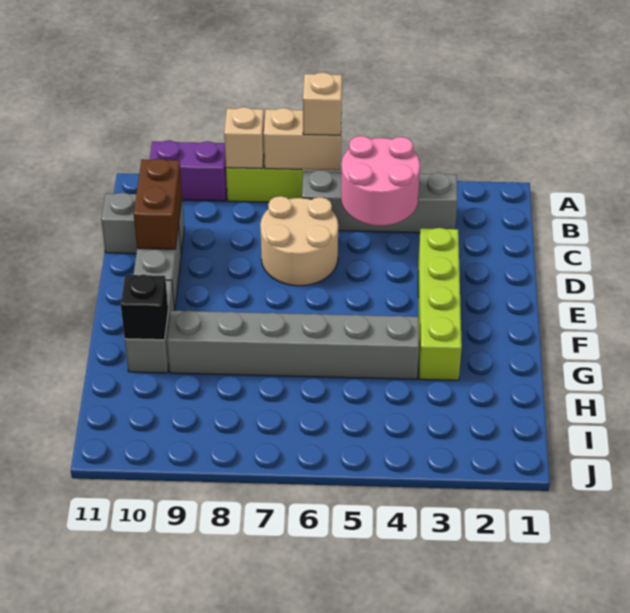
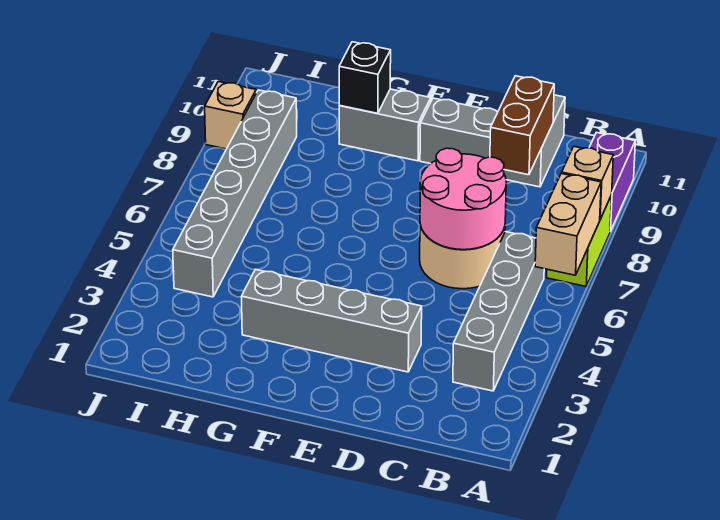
tan 1x1 brick [303,72,342,135] -> tan 1x1 brick moved to [205,82,257,149]
pink 2x2 round brick [341,136,420,226] -> pink 2x2 round brick moved to [420,148,506,250]
brown 1x2 brick [134,158,182,249] -> brown 1x2 brick turned to [490,76,554,175]
lime 1x4 brick [418,228,462,380] -> grey 1x4 brick [241,269,422,372]
grey 1x6 brick [167,310,419,379] -> grey 1x6 brick moved to [173,90,297,297]

